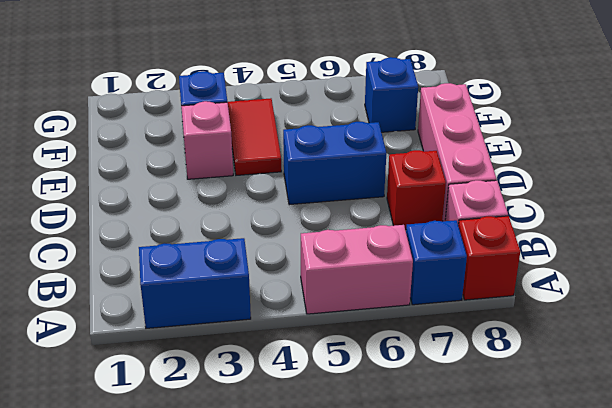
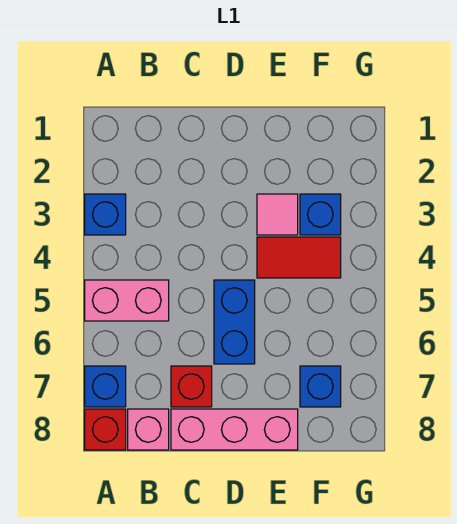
blue 1x2 brick [139,238,251,328] -> blue 1x1 brick [85,194,126,235]
pink 1x2 brick [301,225,413,314] -> pink 1x2 brick turned to [85,280,169,321]
pink 1x1 brick [181,101,233,179] -> pink 1x1 tile [257,194,298,235]

